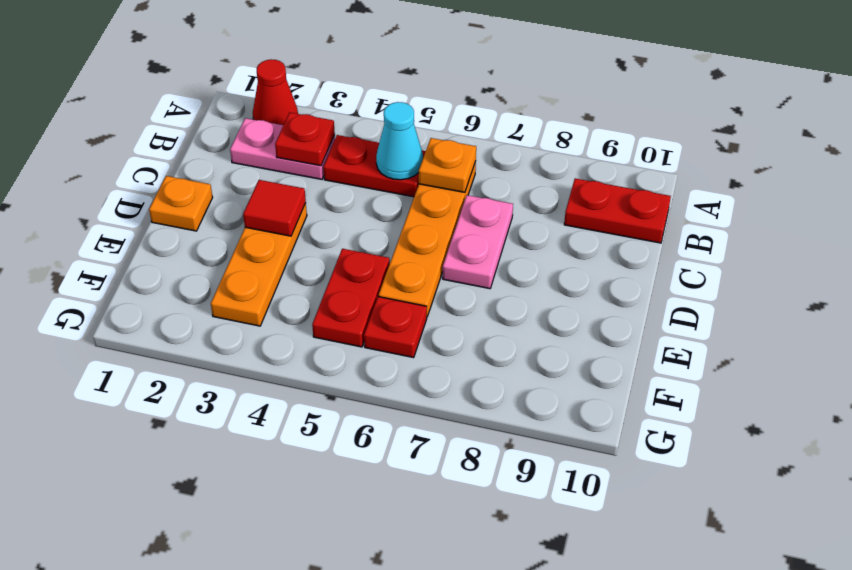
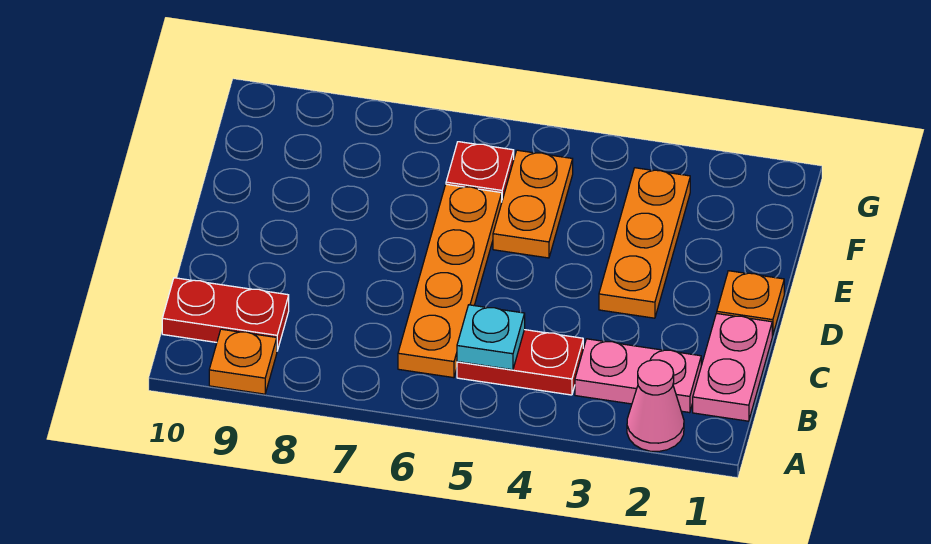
red 1x1 cone [253,59,298,125] -> pink 1x1 cone [627,360,684,451]
red 1x1 plate [275,113,335,166] -> none
cyan 1x1 cone [376,102,423,180] -> cyan 1x1 plate [457,305,525,370]
orange 1x1 plate [419,138,476,192] -> orange 1x1 plate moved to [209,329,277,394]
pink 1x2 plate [443,195,513,289] -> pink 1x2 plate moved to [693,313,772,421]
red 1x1 tile [243,180,306,236] -> none
red 1x2 plate [312,249,390,347] -> orange 1x2 plate [493,150,573,258]

